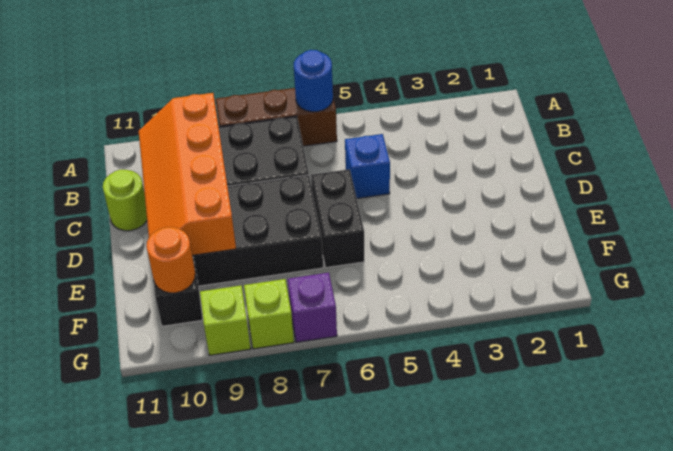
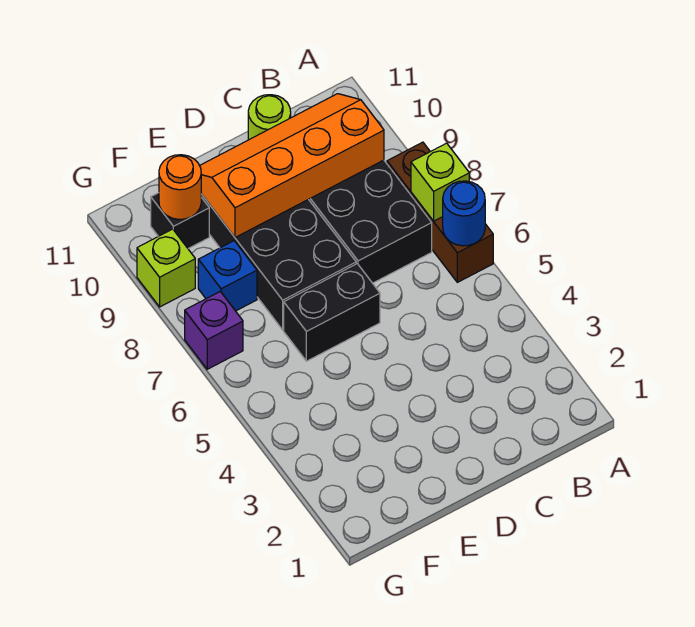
blue 1x1 brick [345,134,390,198] -> blue 1x1 brick moved to [198,241,257,311]
lime 1x1 brick [244,279,294,349] -> lime 1x1 brick moved to [411,143,469,221]

